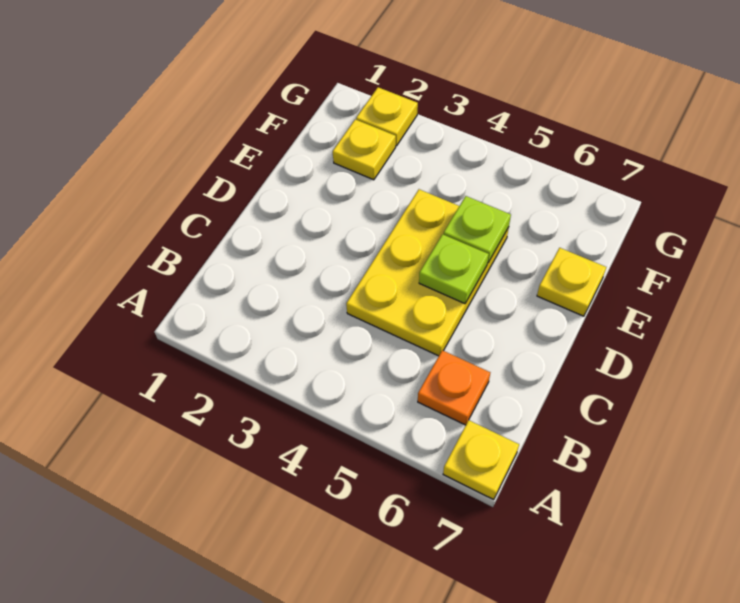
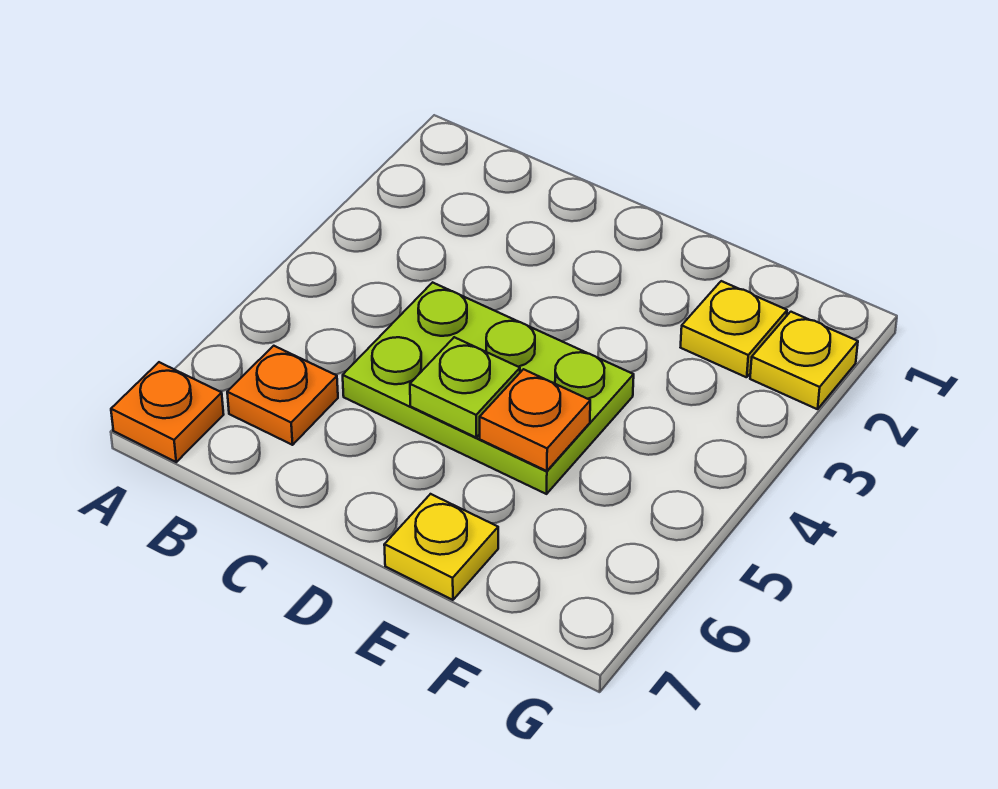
yellow 1x1 plate [443,420,519,500] -> orange 1x1 plate [111,362,224,462]
yellow 2x3 plate [346,189,509,356] -> lime 2x3 plate [343,282,634,494]
lime 1x1 plate [443,196,511,263] -> orange 1x1 plate [480,369,590,471]

